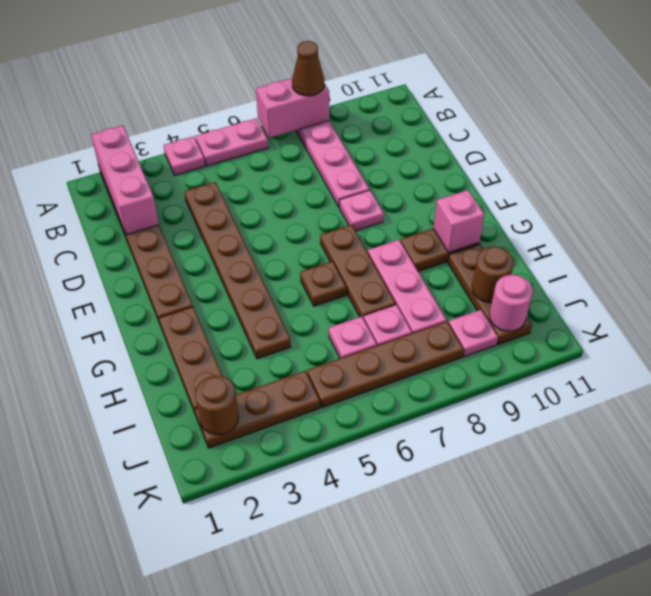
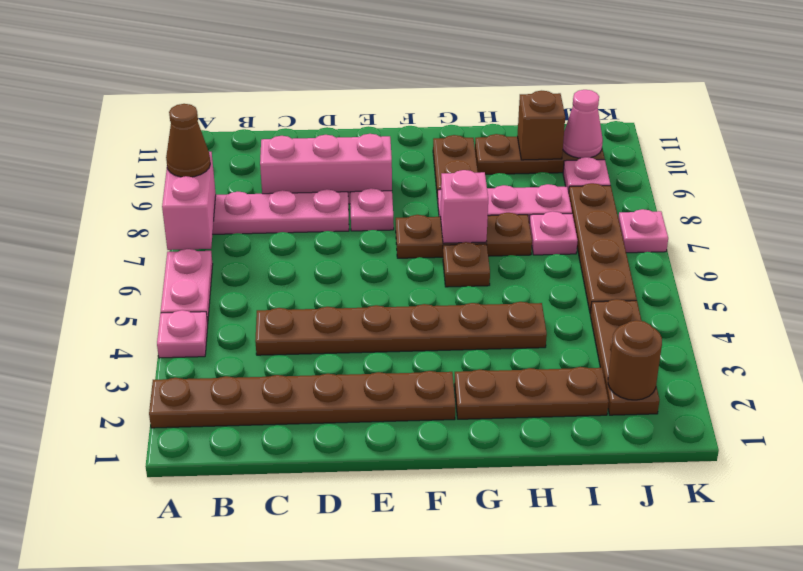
pink 1x3 brick [91,125,159,235] -> pink 1x3 brick moved to [260,134,392,204]
pink 1x1 brick [433,190,484,253] -> pink 1x1 brick moved to [440,170,488,243]
pink 1x1 plate [329,317,377,358] -> pink 1x1 plate moved to [618,209,668,253]
brown 1x1 round brick [472,247,514,303] -> brown 1x1 brick [517,91,565,160]
pink 1x1 round brick [490,275,533,331] -> pink 1x1 cone [563,90,603,158]

